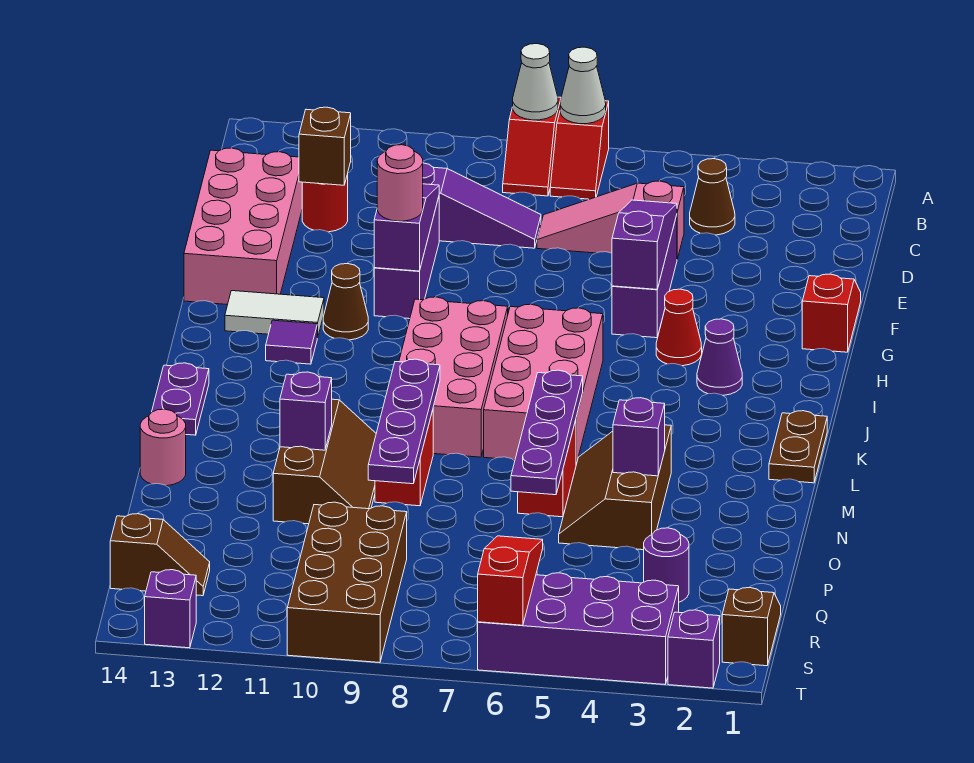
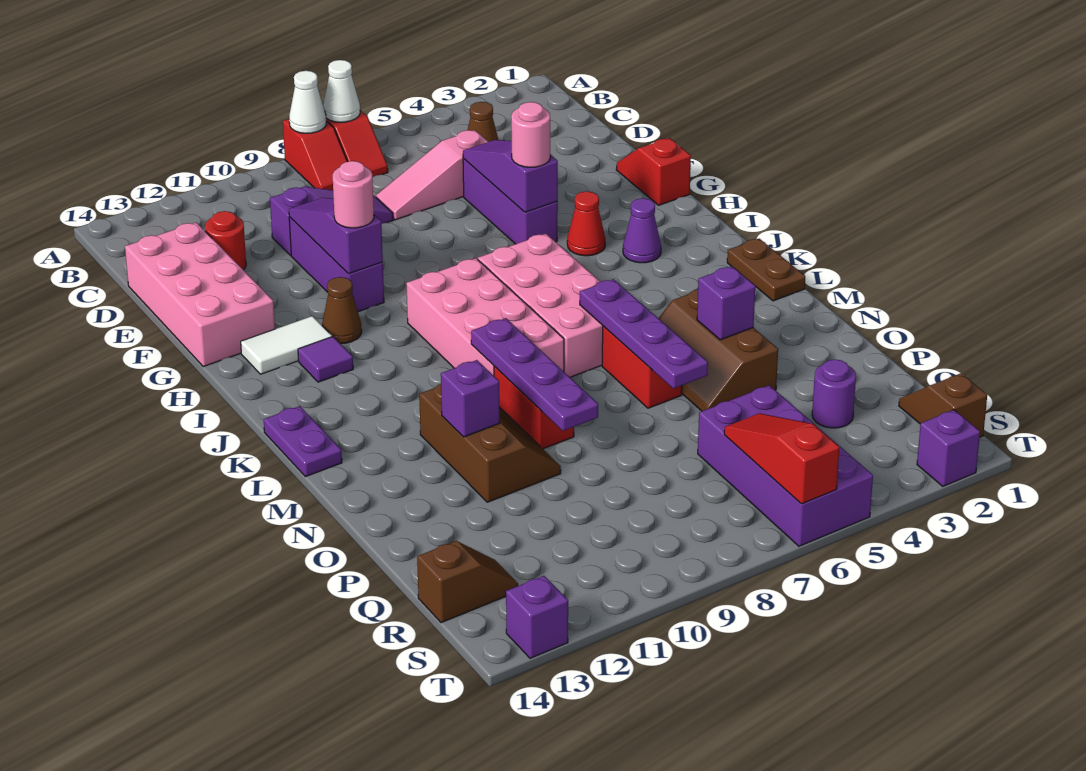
brown 1x1 brick [299,107,351,185] -> none
pink 1x1 round brick [140,409,186,486] -> pink 1x1 round brick moved to [511,102,550,167]
brown 2x4 brick [287,502,407,663] -> none
purple 2x4 brick [478,573,679,684] -> purple 2x4 brick turned to [698,385,873,546]

